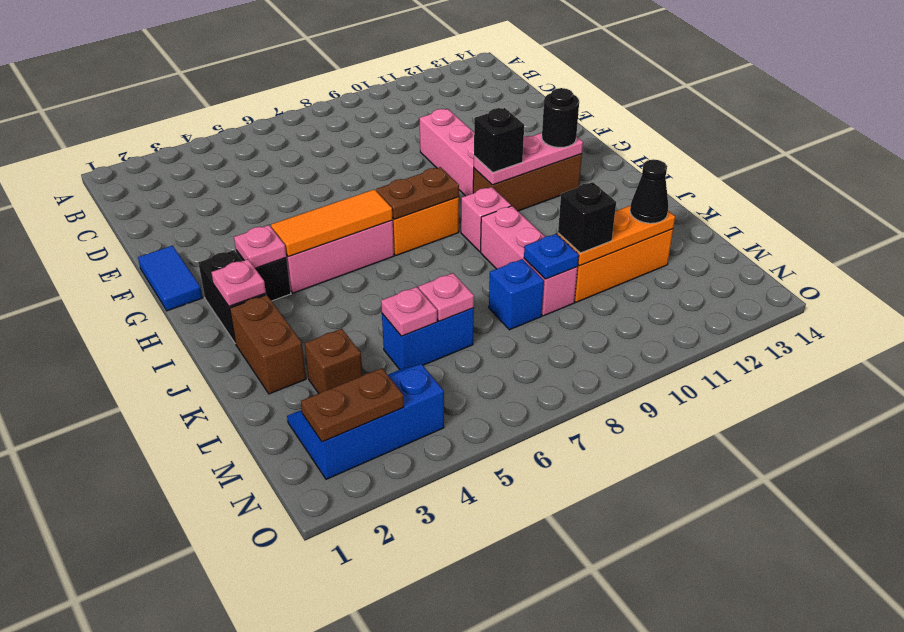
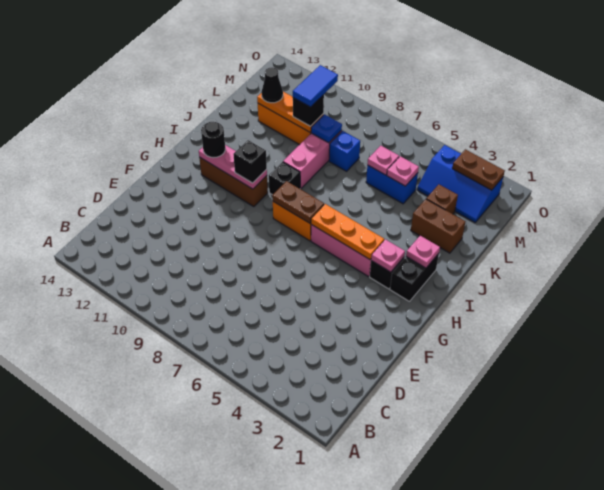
pink 1x3 brick [420,109,474,196] -> none
blue 1x2 tile [138,246,202,311] -> blue 1x2 tile moved to [293,65,338,107]
orange 1x3 tile [271,189,393,256] -> orange 1x3 plate [311,204,384,259]
pink 1x1 brick [461,187,511,252] -> black 1x1 brick [269,162,300,195]
brown 1x2 brick [230,295,306,394] -> brown 1x2 brick turned to [411,199,466,253]

